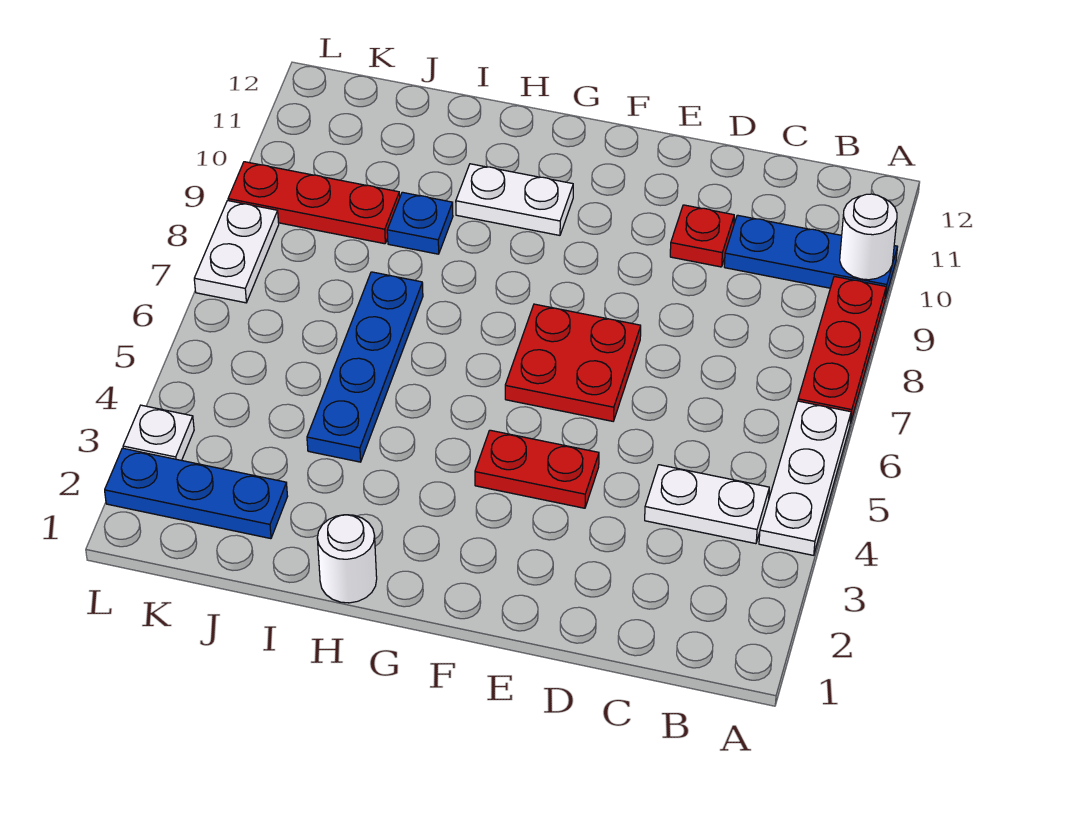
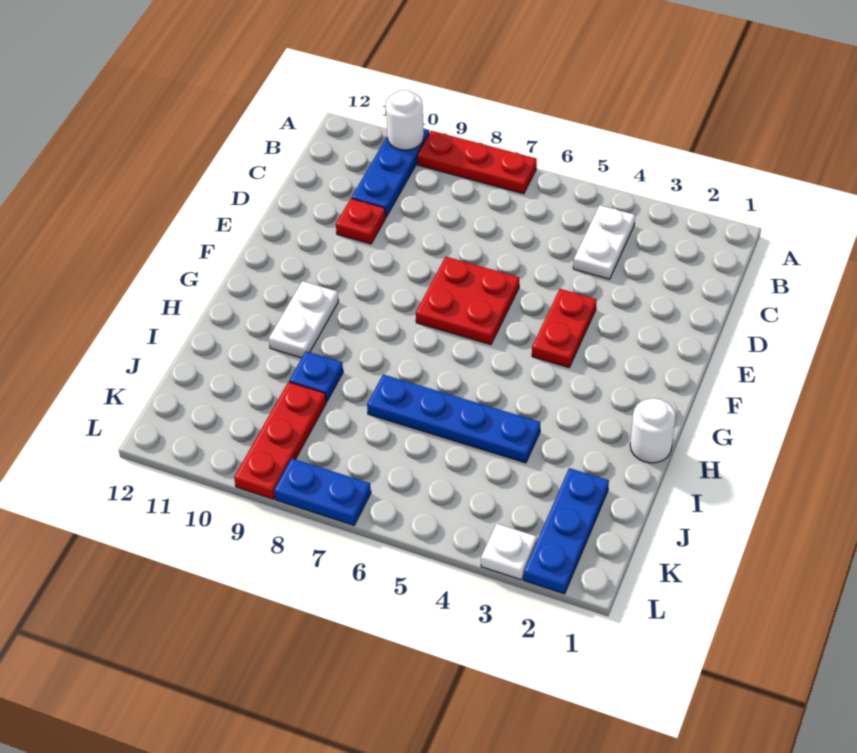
white 1x3 plate [759,401,851,555] -> none
white 1x2 plate [194,201,279,303] -> blue 1x2 plate [274,459,371,525]

